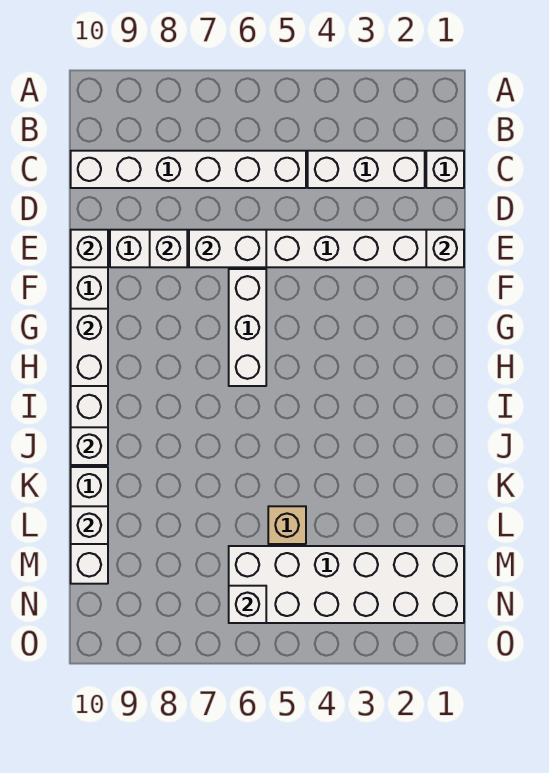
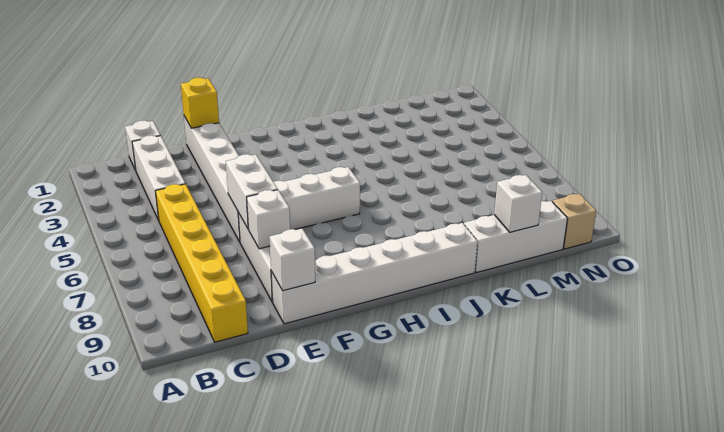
white 1x6 brick [71,151,306,188] -> yellow 1x6 brick [155,184,248,342]
white 1x1 brick [426,230,464,267] -> yellow 1x1 brick [181,78,219,128]
white 1x2 brick [71,309,108,386] -> none
white 1x1 brick [71,427,108,465] -> none
tan 1x1 brick [268,506,306,544] -> tan 1x1 brick moved to [552,194,596,249]
white 2x6 brick [229,546,464,623] -> none
white 1x1 brick [229,586,266,623] -> none

